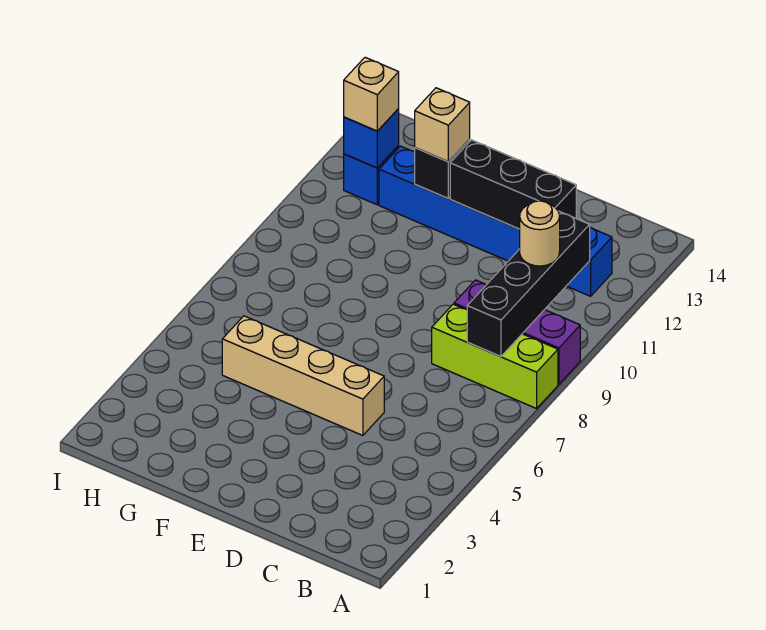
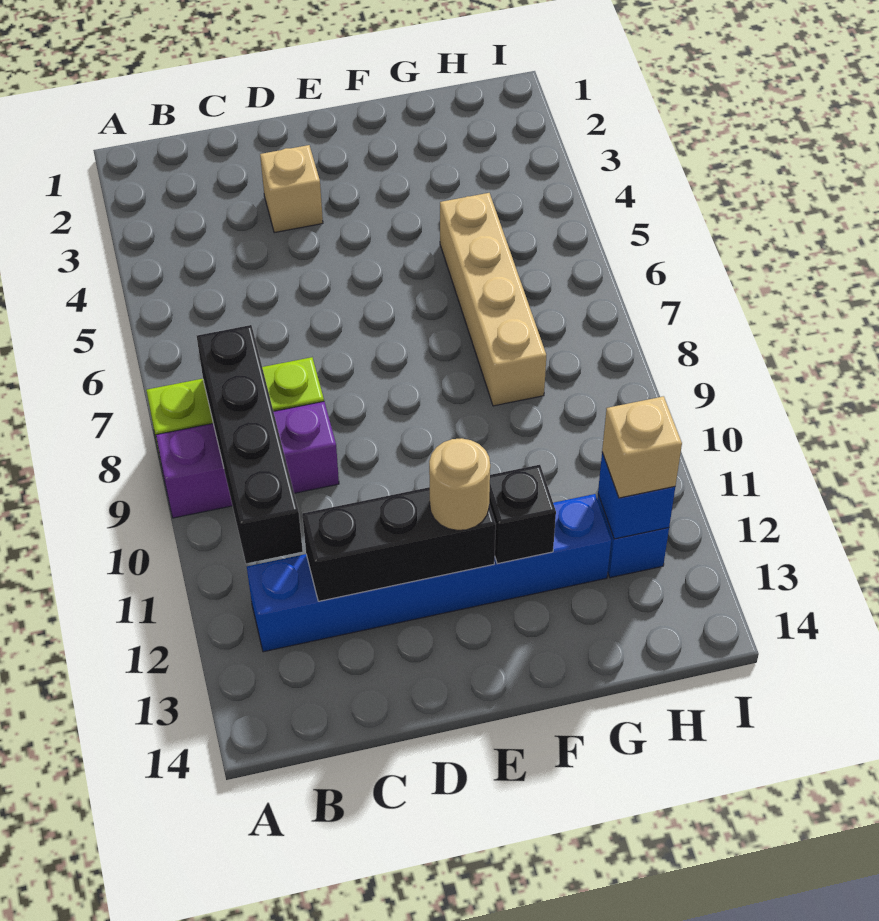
tan 1x1 round brick [520,201,560,266] -> tan 1x1 round brick moved to [429,438,490,530]
tan 1x4 brick [222,316,384,435] -> tan 1x4 brick turned to [440,193,546,406]
tan 1x1 brick [415,88,470,162] -> tan 1x1 brick moved to [260,145,323,233]

